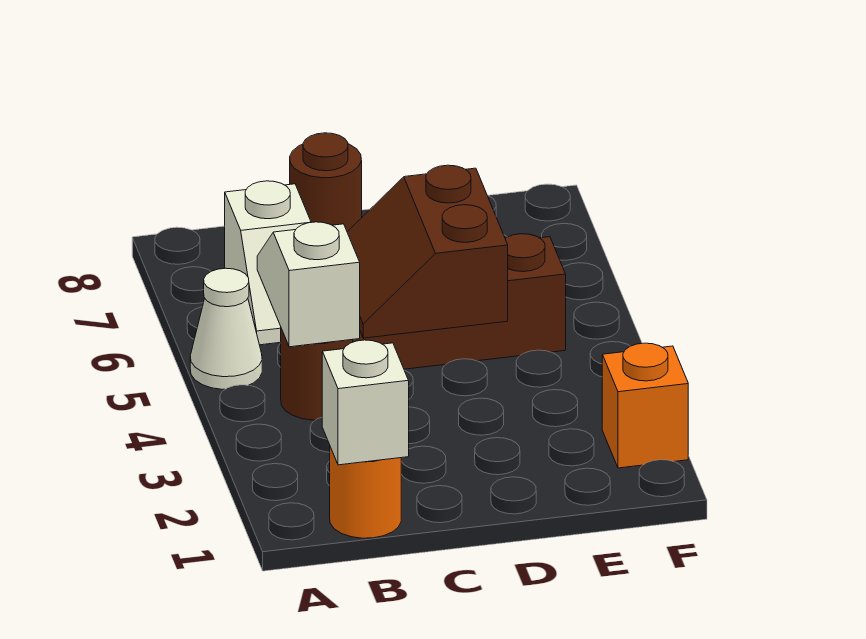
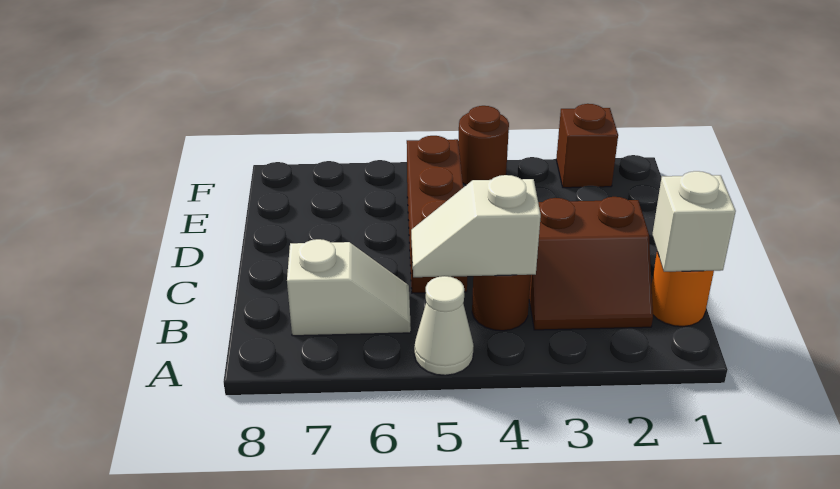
brown 2x2 slope [347,165,508,338] -> brown 2x2 slope moved to [529,197,653,330]
brown 1x1 round brick [290,133,362,232] -> brown 1x1 round brick moved to [458,106,509,185]
orange 1x1 brick [602,343,688,468] -> brown 1x1 brick [556,104,618,188]

